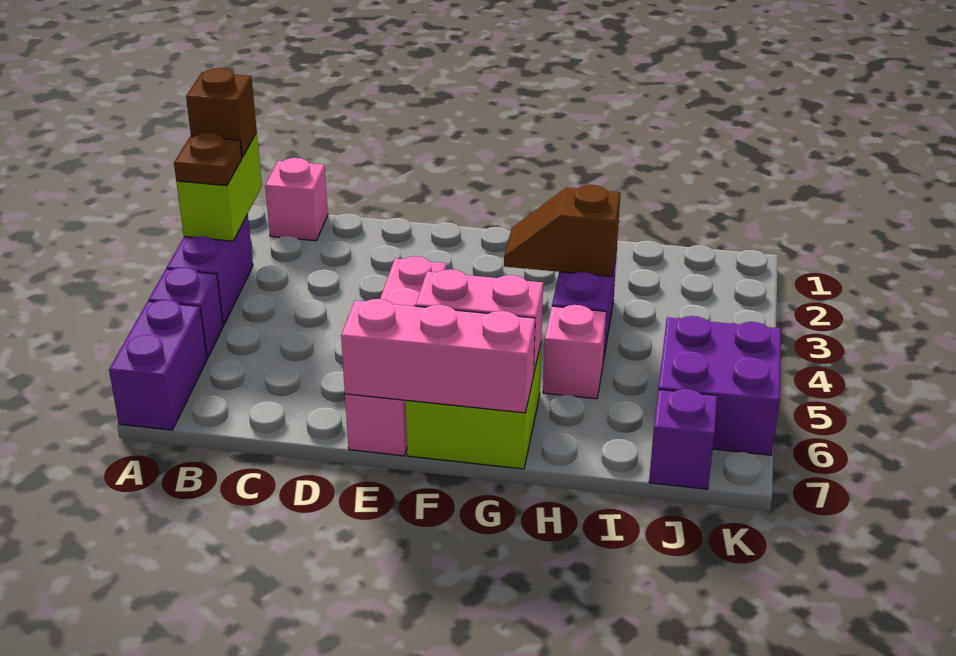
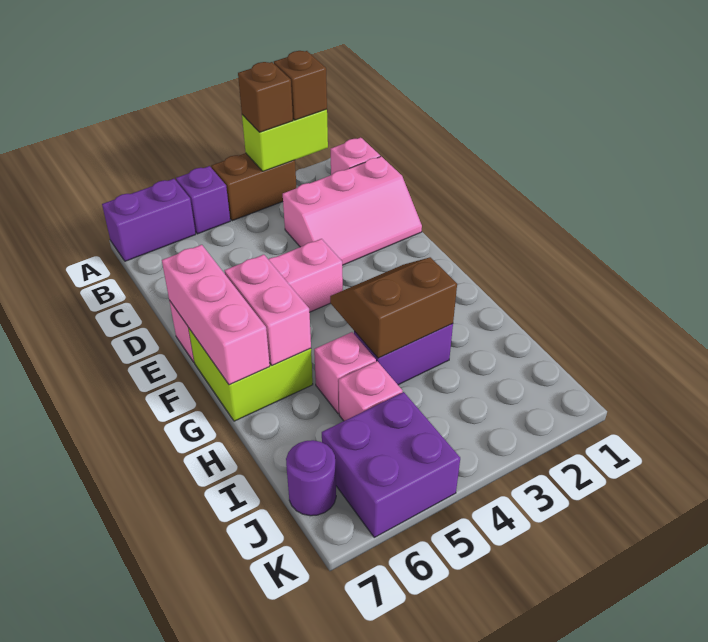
purple 1x2 brick [167,214,253,325] -> brown 1x2 brick [211,153,296,221]
brown 1x1 plate [174,133,242,186] -> brown 1x1 brick [238,62,293,132]
none -> pink 2x3 slope [283,156,422,265]
brown 1x2 slope [504,185,620,277] -> brown 2x2 slope [330,257,457,358]
none -> pink 1x1 brick [339,361,402,421]
purple 1x1 brick [649,389,717,489] -> purple 1x1 round brick [286,440,336,516]

